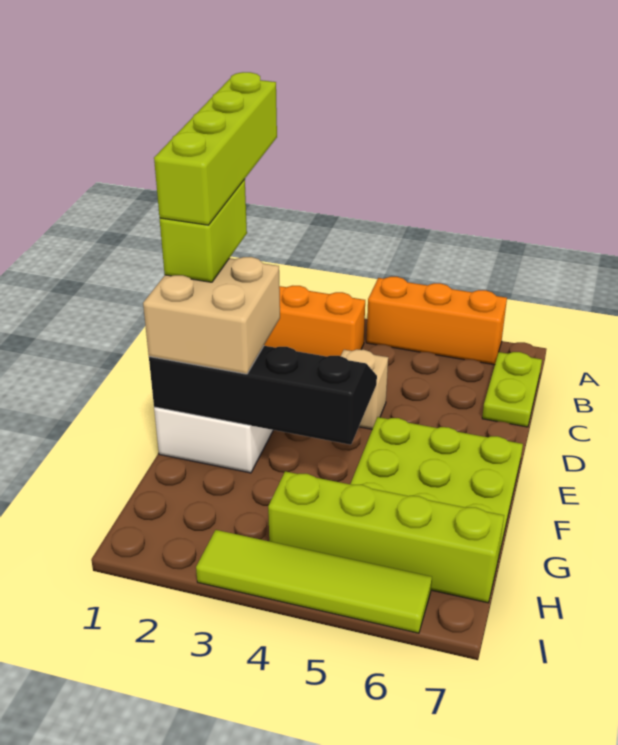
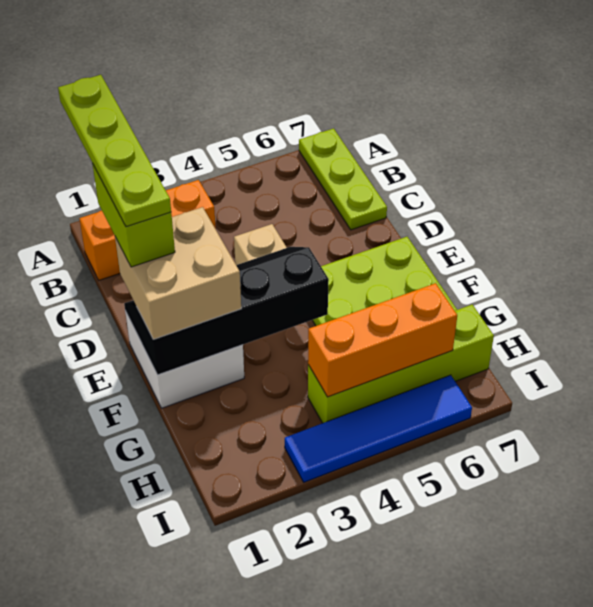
orange 1x3 brick [366,277,507,365] -> orange 1x3 brick moved to [308,283,457,397]
lime 1x4 brick [154,72,277,225] -> lime 1x4 plate [58,75,171,227]
lime 1x2 plate [482,352,542,427] -> lime 1x3 plate [299,128,387,230]
lime 1x4 tile [196,530,432,633] -> blue 1x4 tile [285,375,472,482]

